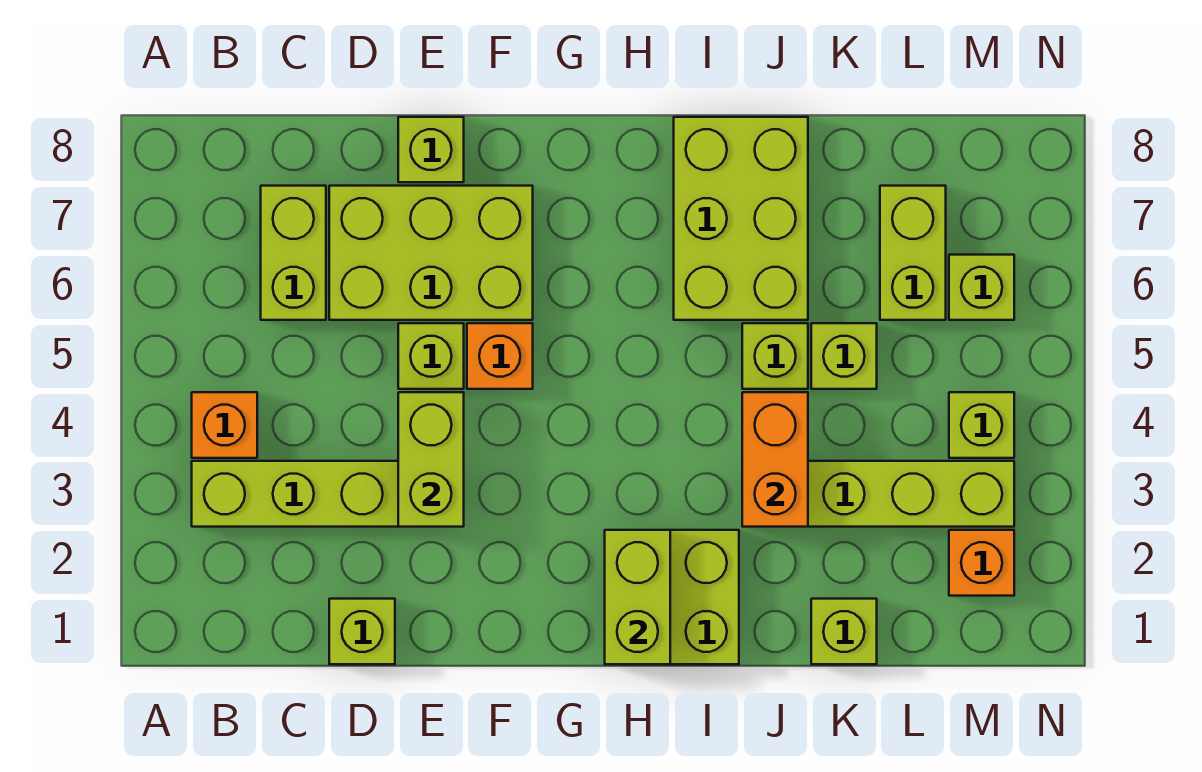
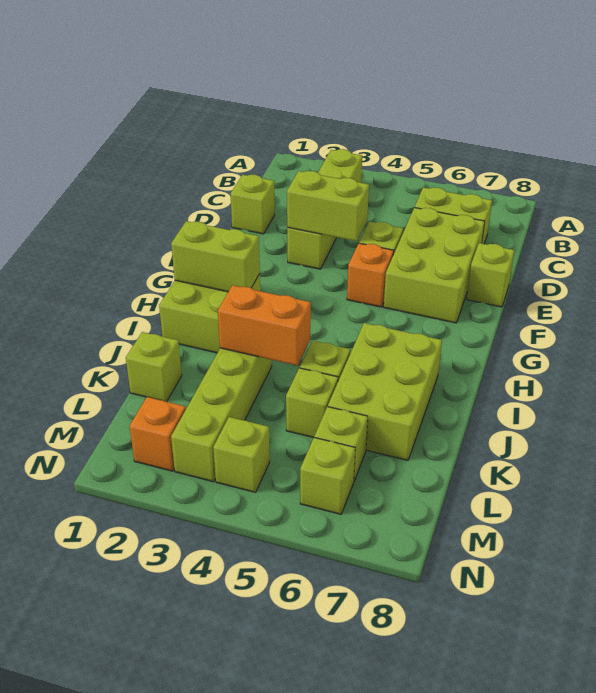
orange 1x1 brick [192,392,257,458] -> none
lime 2x3 brick [674,117,808,320] -> lime 2x3 brick turned to [328,323,442,460]
lime 1x2 brick [880,186,946,320] -> lime 1x1 brick [314,407,368,480]

